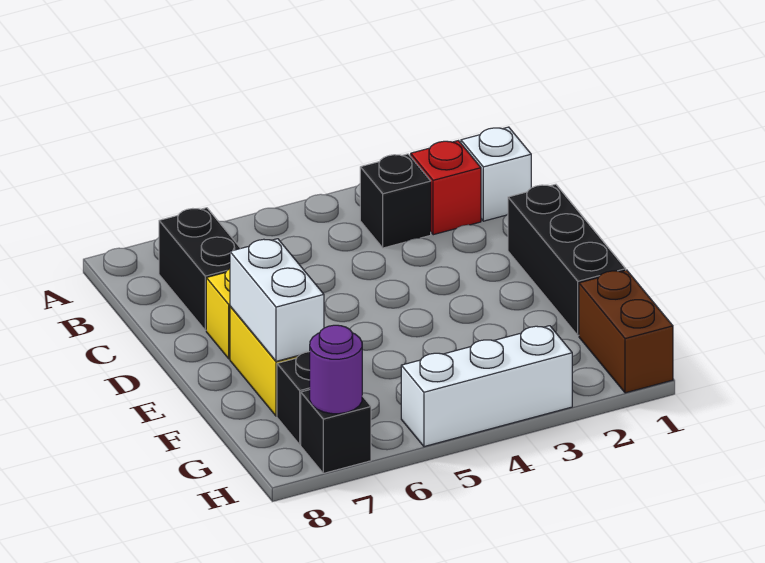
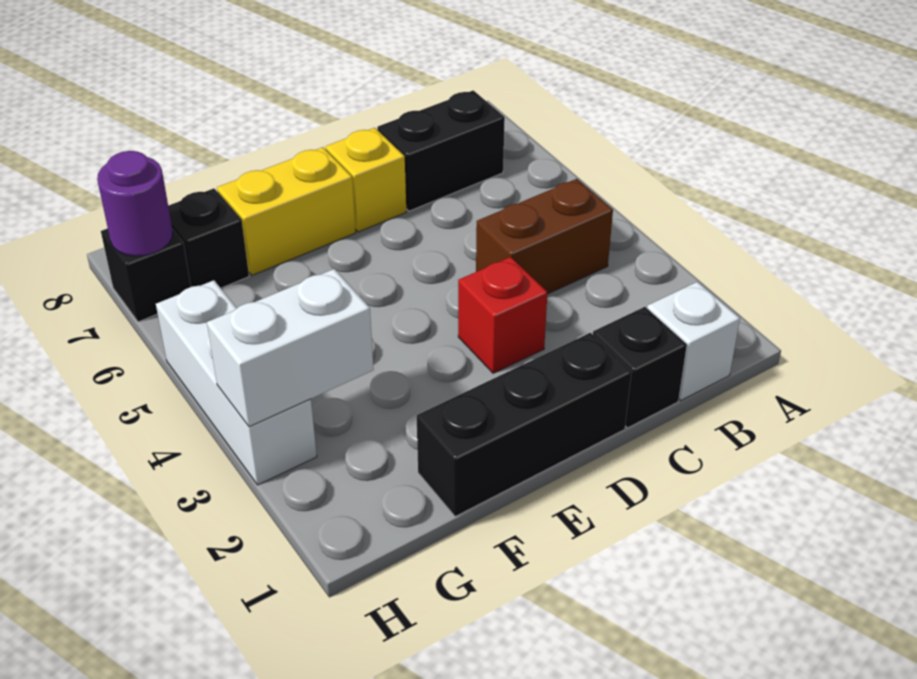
red 1x1 brick [411,141,481,235] -> red 1x1 brick moved to [458,257,547,373]
black 1x1 brick [360,154,431,248] -> black 1x1 brick moved to [593,307,687,428]
white 1x2 brick [230,239,324,361] -> white 1x2 brick moved to [207,269,374,427]
brown 1x2 brick [579,270,673,393] -> brown 1x2 brick moved to [476,179,613,294]

